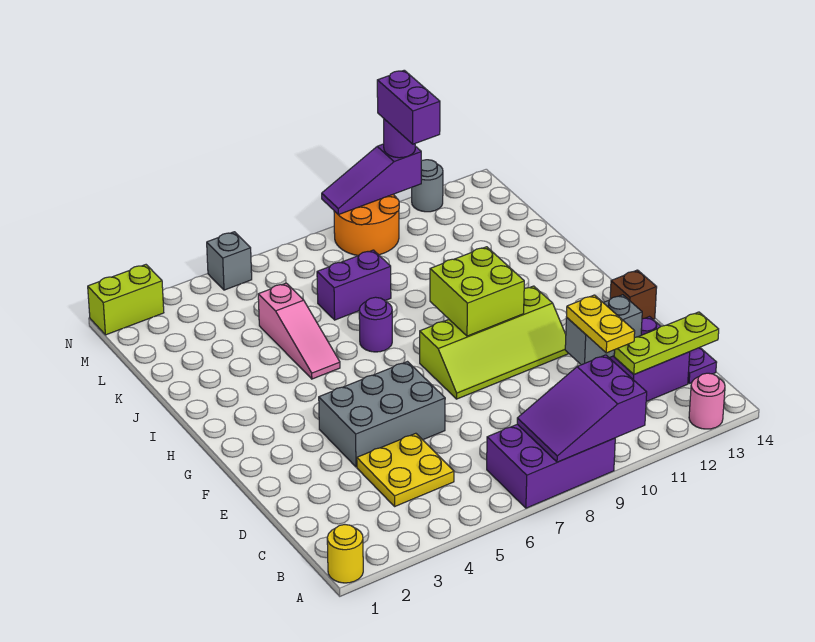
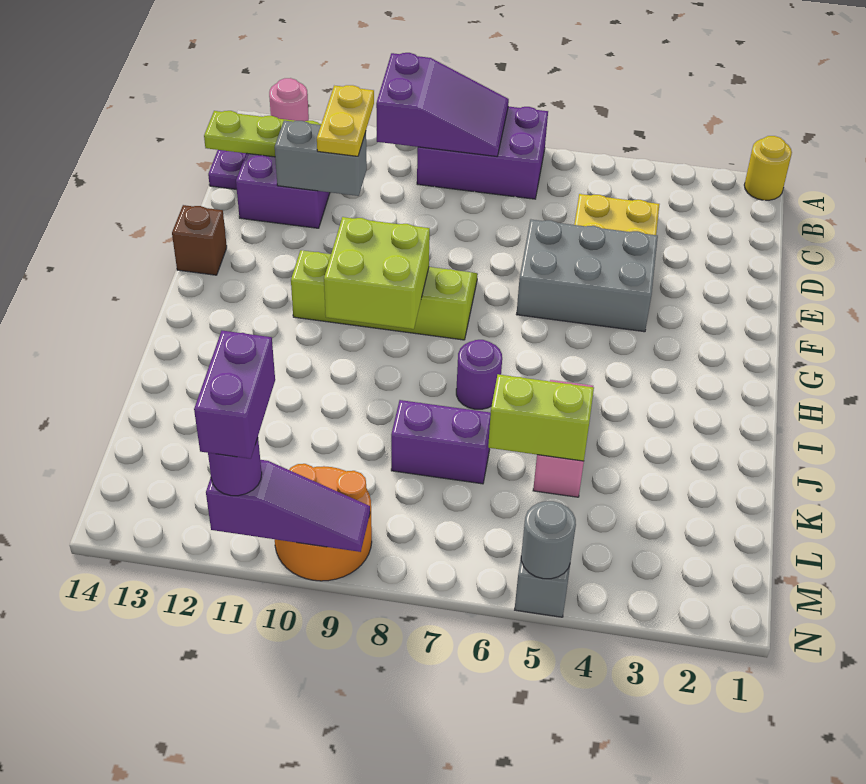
lime 1x2 brick [88,265,164,335] -> lime 1x2 brick moved to [488,374,594,461]
grey 1x1 round brick [412,160,443,212] -> grey 1x1 round brick moved to [521,501,576,579]

